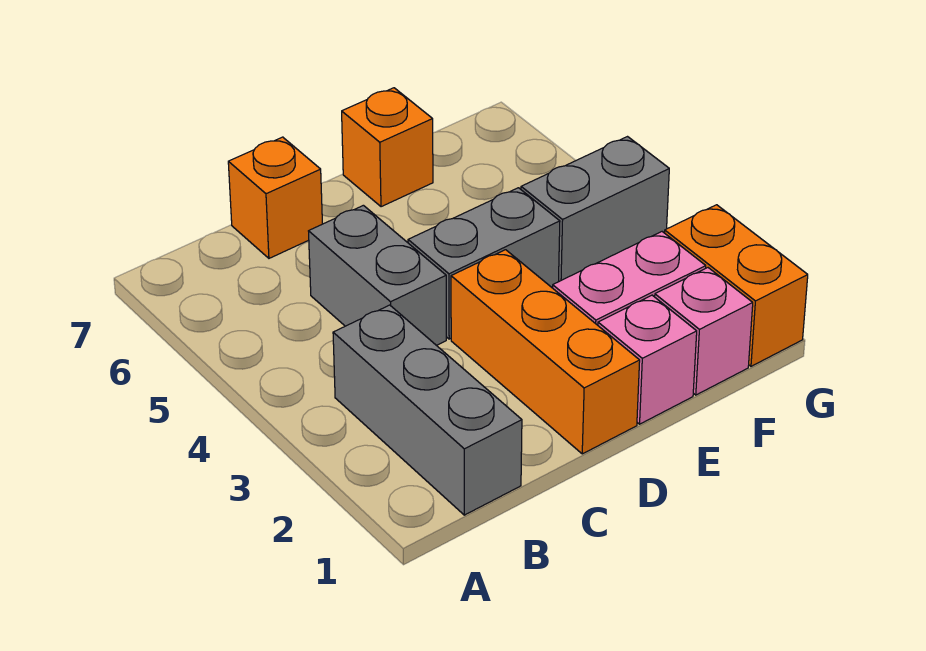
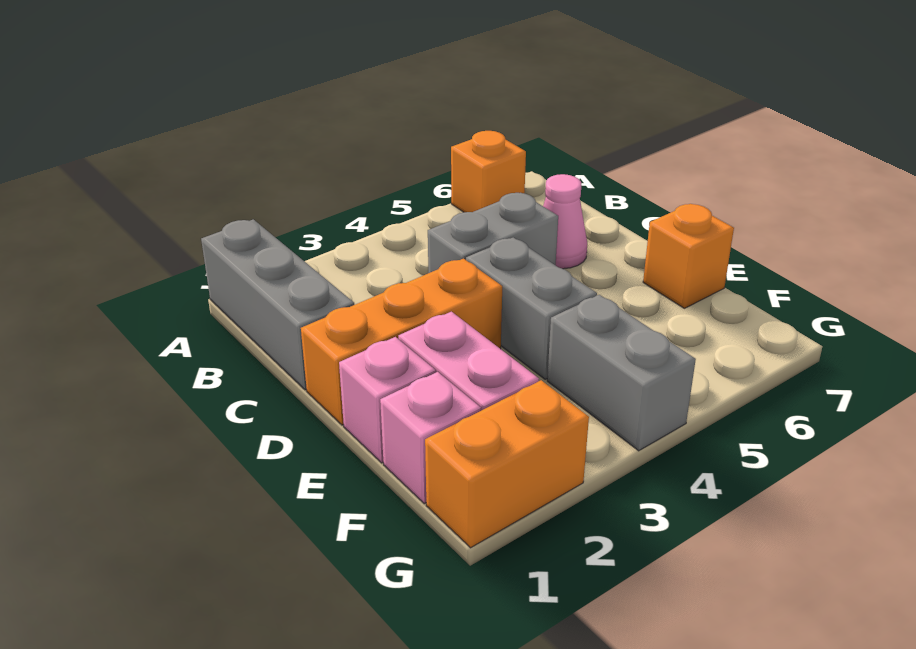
grey 1x3 brick [333,305,522,515] -> grey 1x3 brick turned to [201,219,354,390]
none -> pink 1x1 cone [543,174,587,269]
orange 1x1 brick [228,137,322,258] -> orange 1x1 brick moved to [451,131,526,212]

